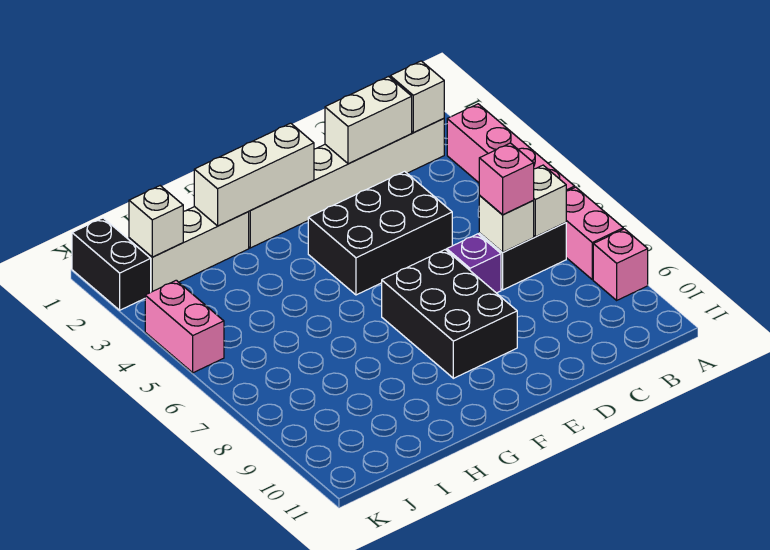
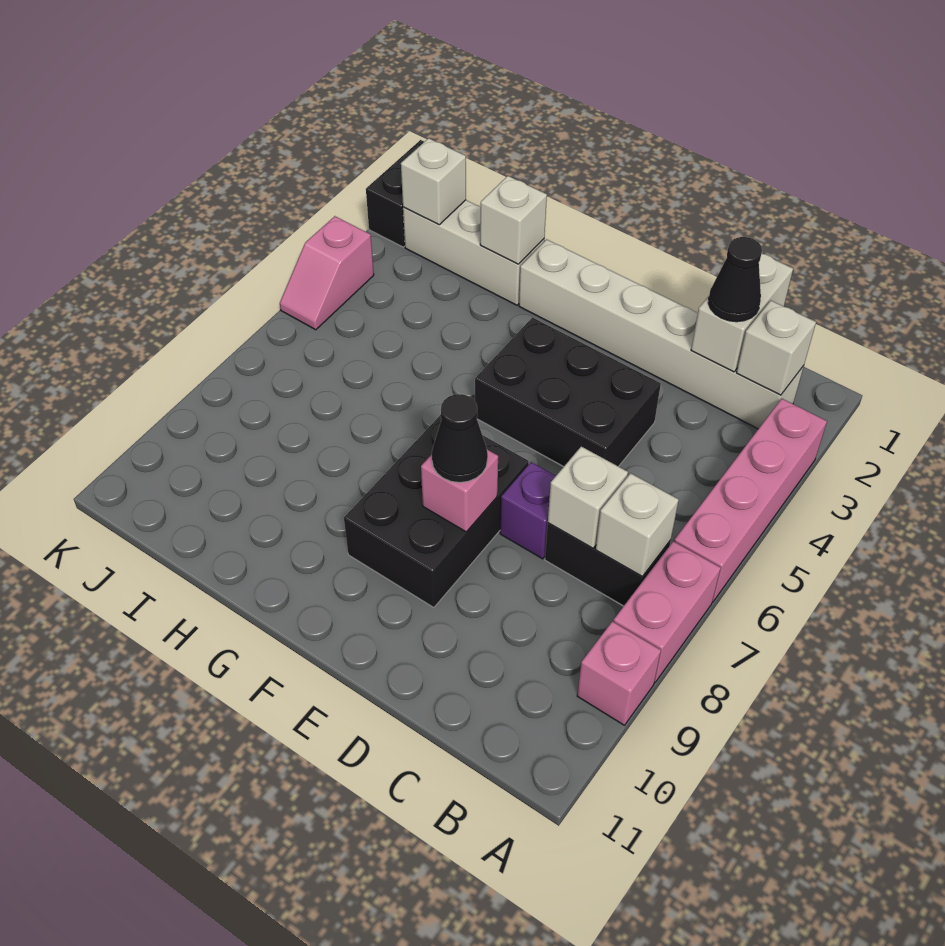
white 1x2 brick [325,77,412,164] -> white 1x2 brick turned to [691,254,793,372]
none -> black 1x1 cone [708,237,762,322]
pink 1x1 brick [479,143,534,215] -> pink 1x1 brick moved to [421,450,498,532]
none -> black 1x1 cone [432,394,488,483]
white 1x3 brick [194,123,314,226] -> white 1x1 brick [480,176,547,264]
pink 1x2 brick [145,280,224,373] -> pink 1x2 slope [280,216,374,330]

